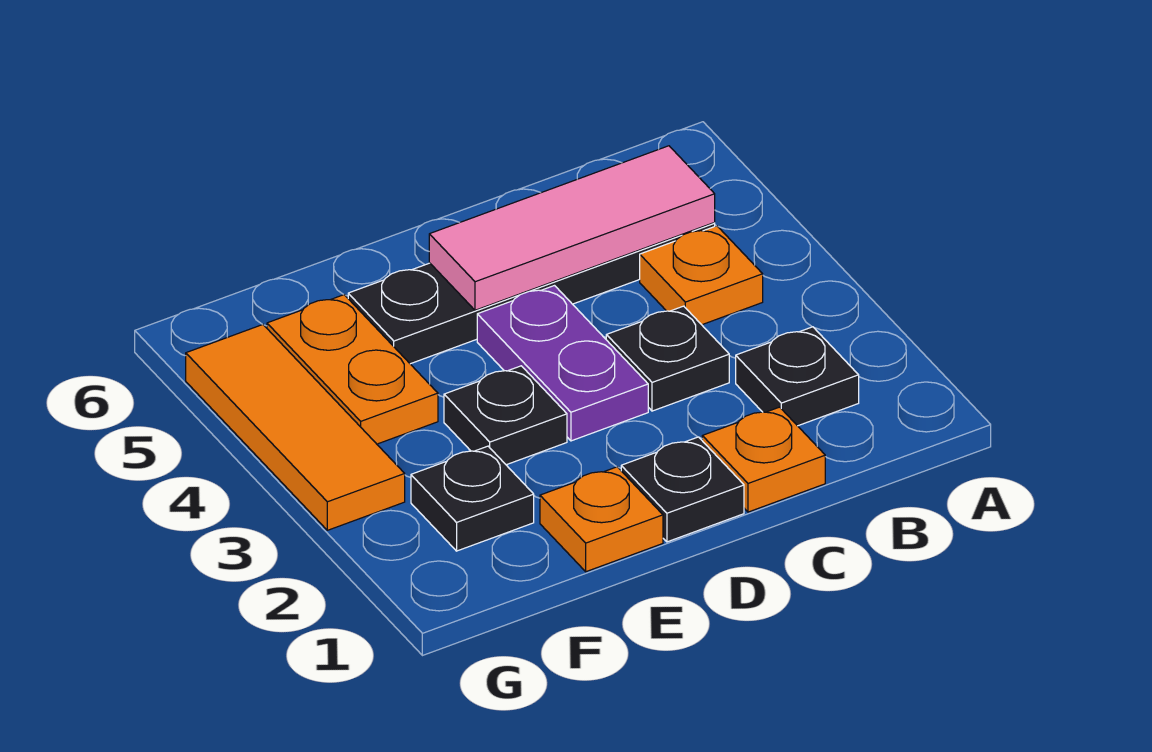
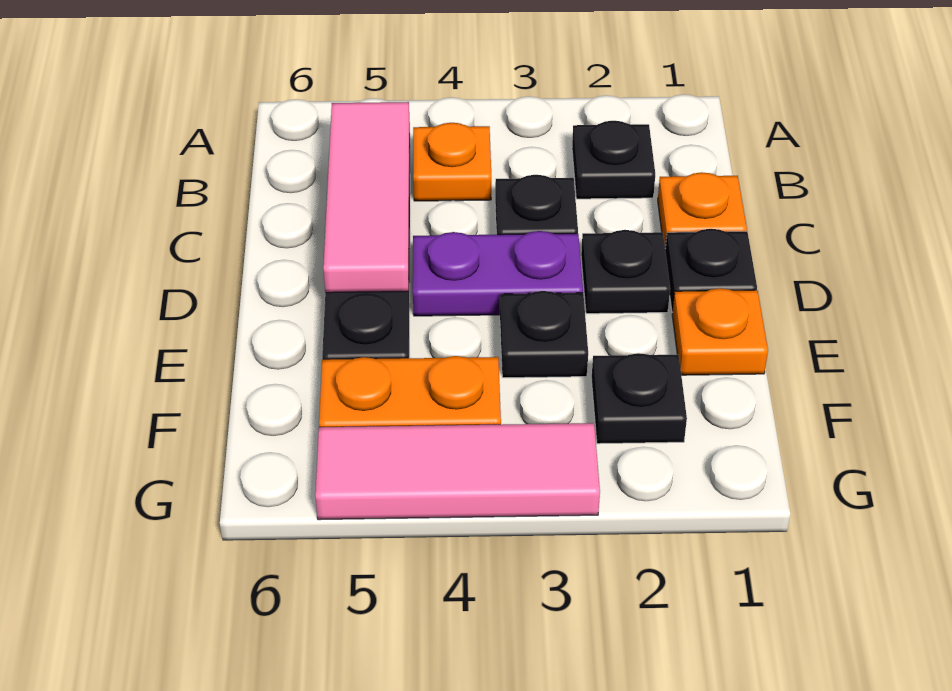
none -> black 1x1 plate [581,230,670,314]
orange 1x3 tile [186,325,405,530] -> pink 1x3 tile [315,423,600,520]

